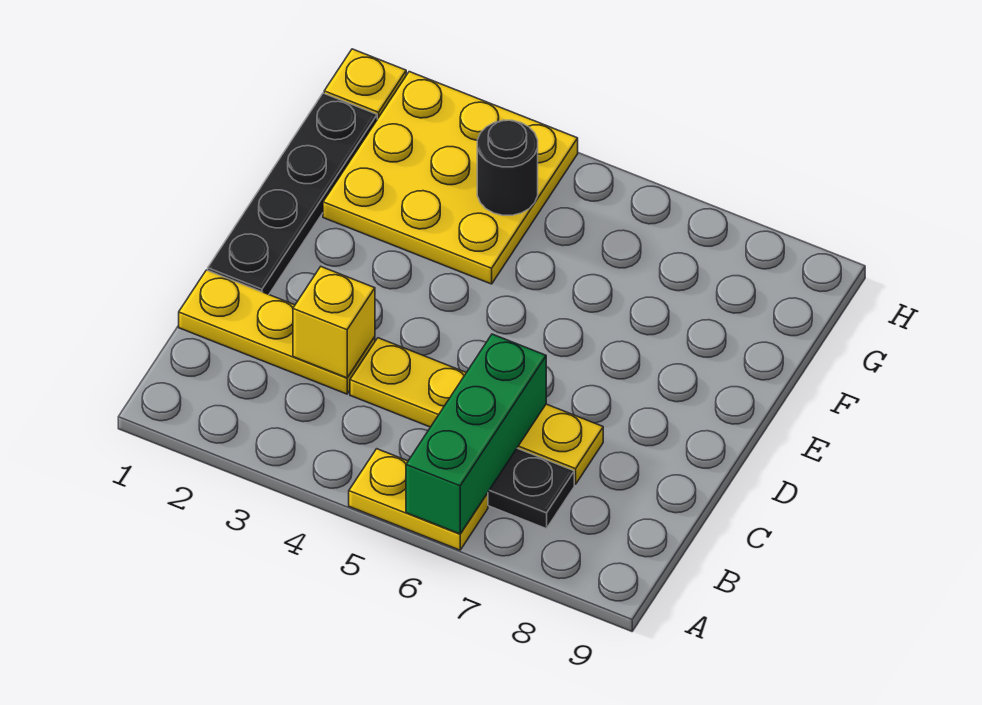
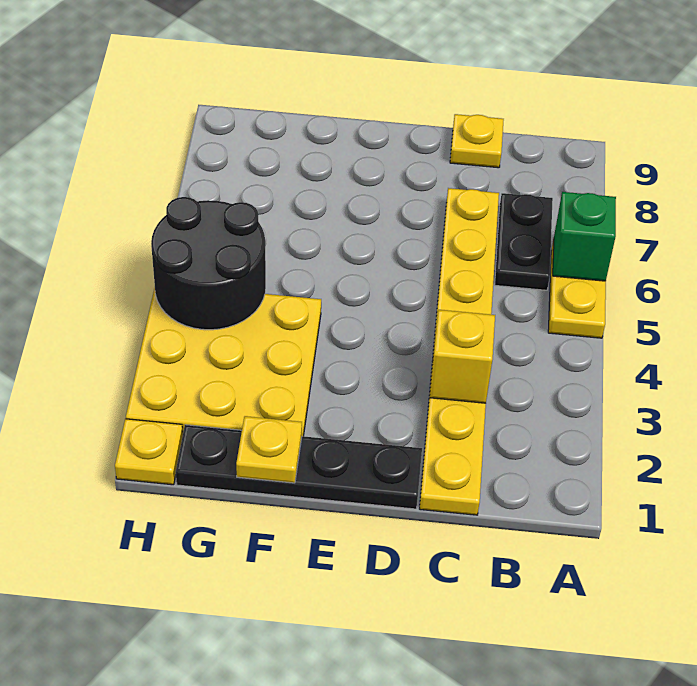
green 1x3 brick [406,334,546,534] -> green 1x1 brick [553,192,616,281]
none -> yellow 1x1 plate [450,114,504,168]
none -> yellow 1x1 plate [236,416,302,483]
black 1x1 round brick [477,120,538,215] -> black 2x2 round brick [151,197,266,330]

